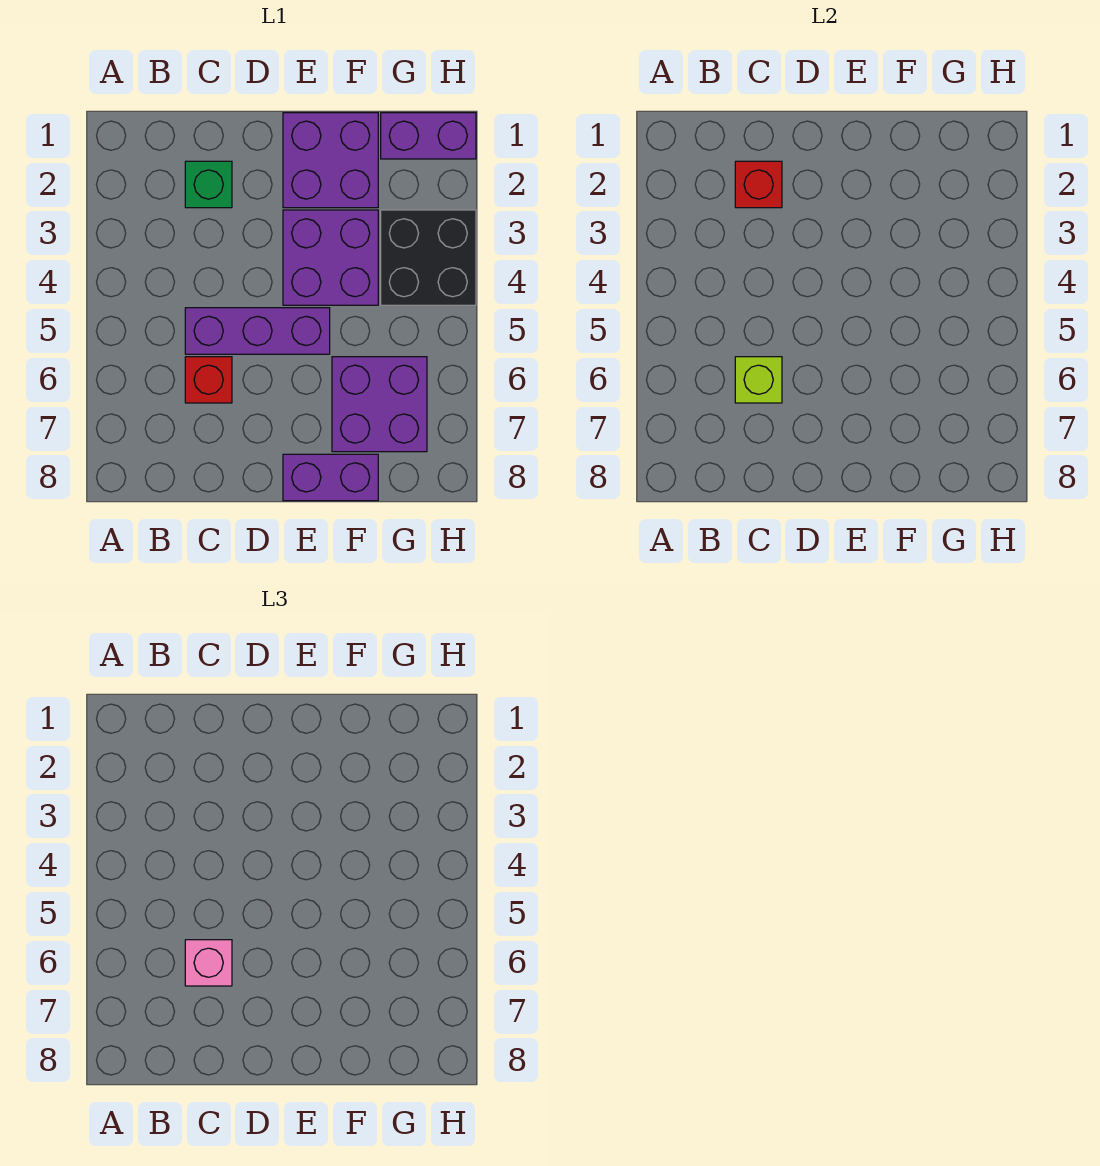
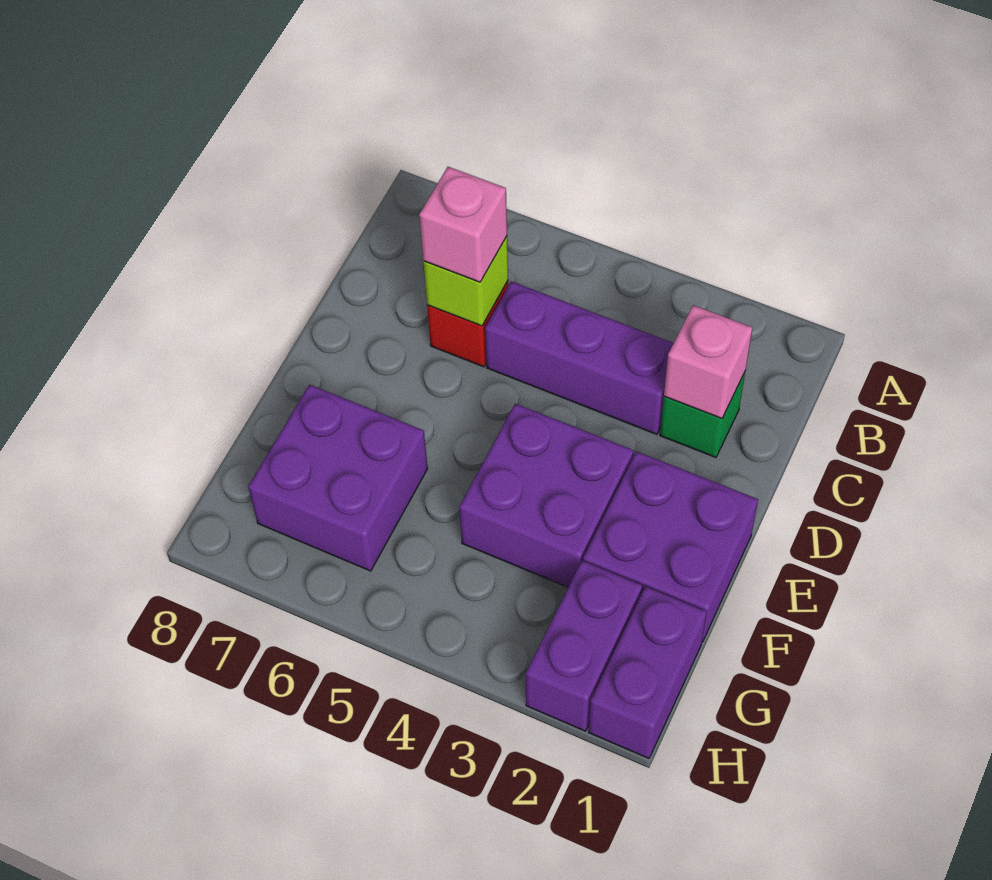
red 1x1 brick [735,161,782,208] -> pink 1x1 brick [664,305,753,418]
purple 1x3 brick [185,308,330,354] -> purple 1x3 brick turned to [485,281,674,434]
purple 1x2 brick [283,454,378,501] -> purple 1x2 brick moved to [526,561,642,731]
black 2x2 brick [381,210,476,305] -> none

